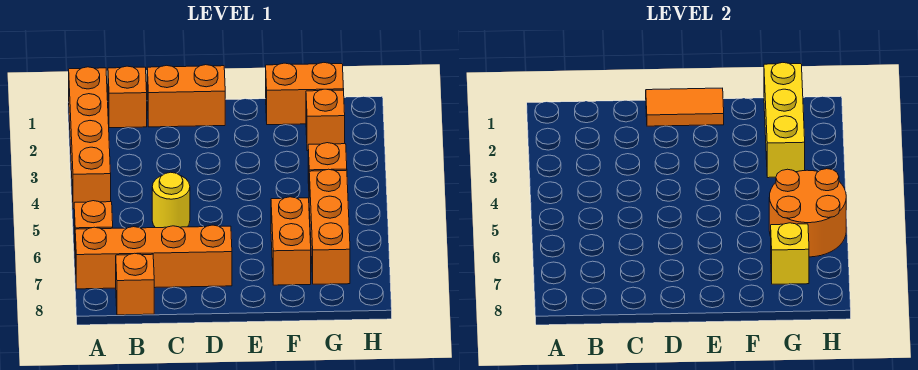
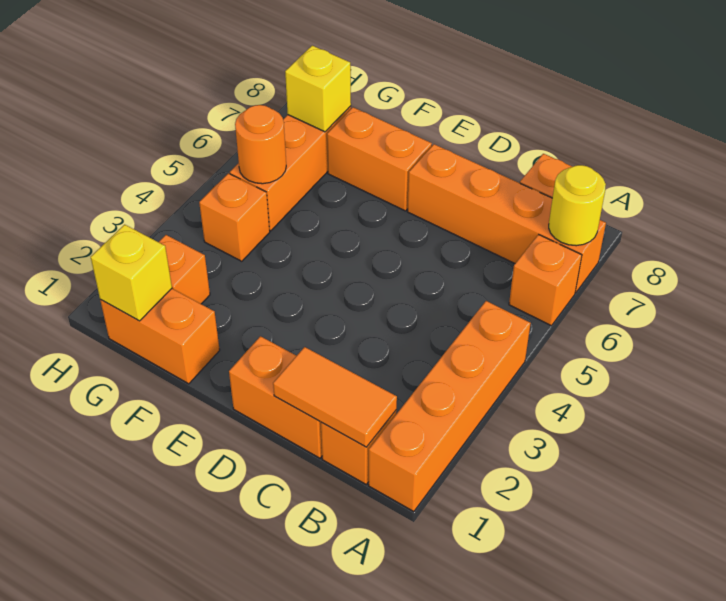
yellow 1x1 round brick [152,172,190,228] -> yellow 1x1 round brick moved to [549,165,606,246]
orange 1x2 tile [646,88,724,126] -> orange 1x2 tile moved to [273,347,397,447]
orange 1x2 brick [271,197,311,285] -> orange 1x2 brick turned to [327,107,432,211]
yellow 1x3 brick [764,63,805,178] -> yellow 1x1 brick [91,224,172,321]
orange 2x2 round brick [769,169,846,257] -> orange 1x1 round brick [235,105,286,184]

